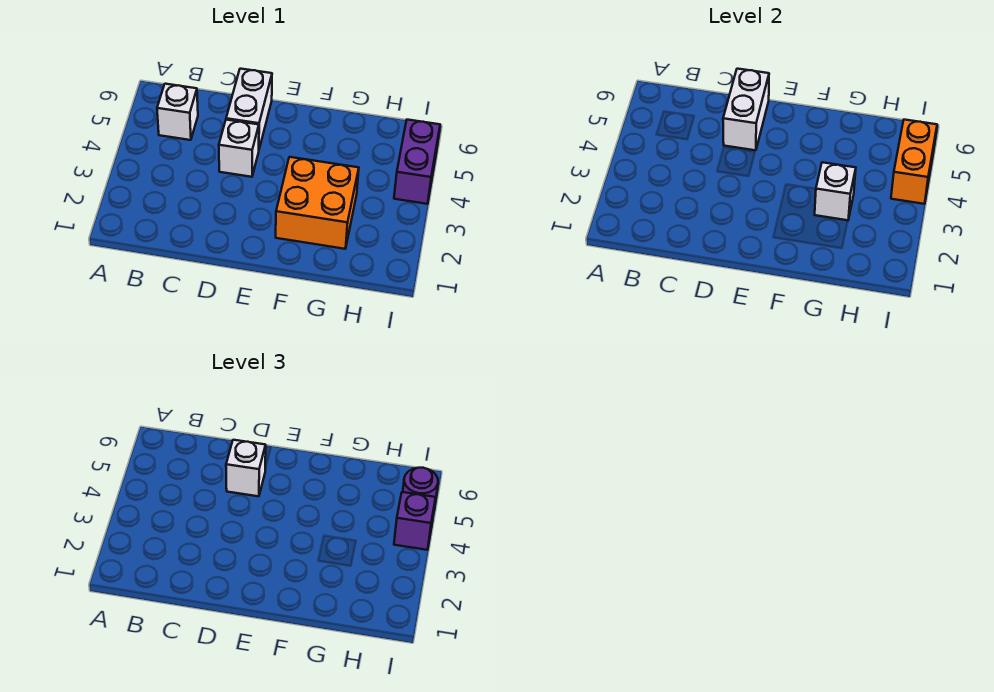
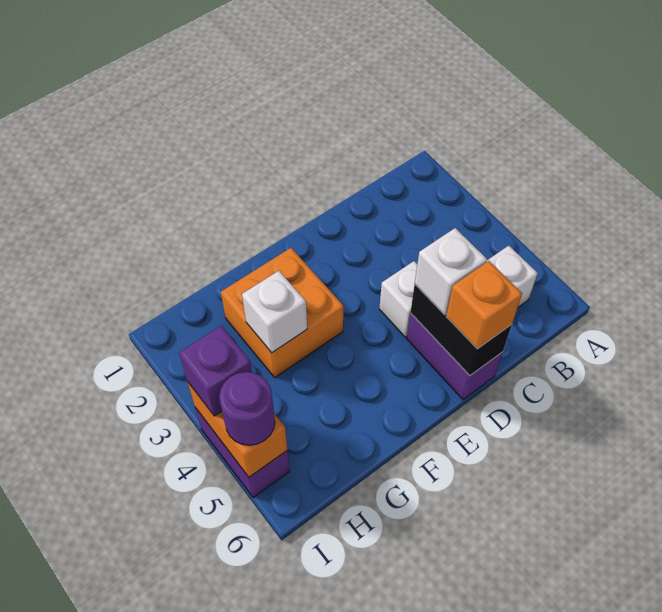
white 1x2 brick [226,69,272,149] -> purple 1x2 brick [407,313,503,400]
white 1x2 brick [723,69,769,150] -> black 1x2 brick [410,284,512,375]
none -> orange 1x1 brick [446,261,522,349]

